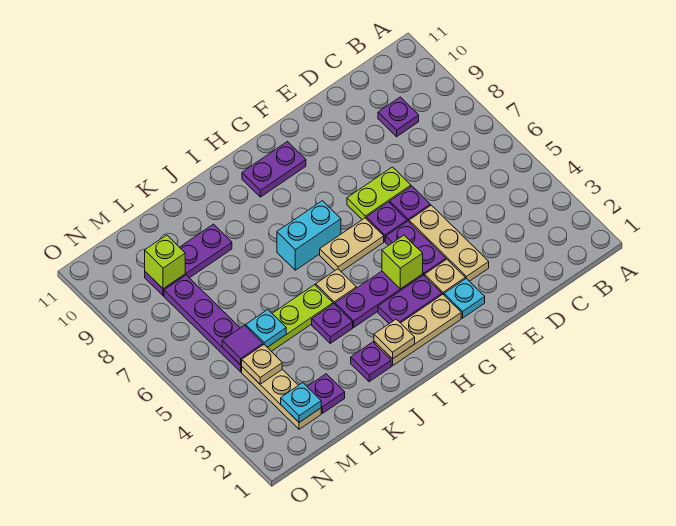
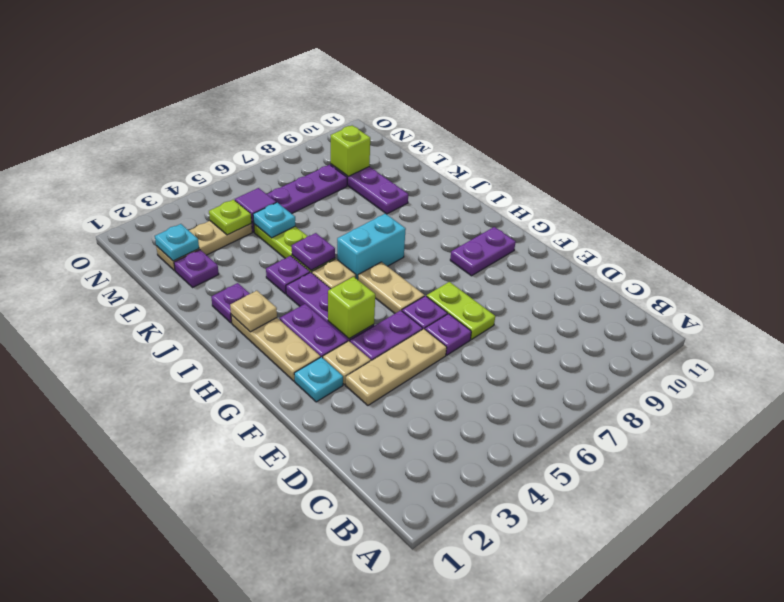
purple 1x1 plate [378,97,419,137] -> purple 1x1 plate moved to [292,233,335,270]
purple 1x2 plate [242,142,306,197] -> purple 1x2 plate turned to [450,227,516,276]
cyan 1x2 brick [277,201,341,270] -> cyan 1x2 brick turned to [337,213,406,280]
tan 1x1 plate [242,345,282,384] -> lime 1x1 plate [209,200,252,235]

